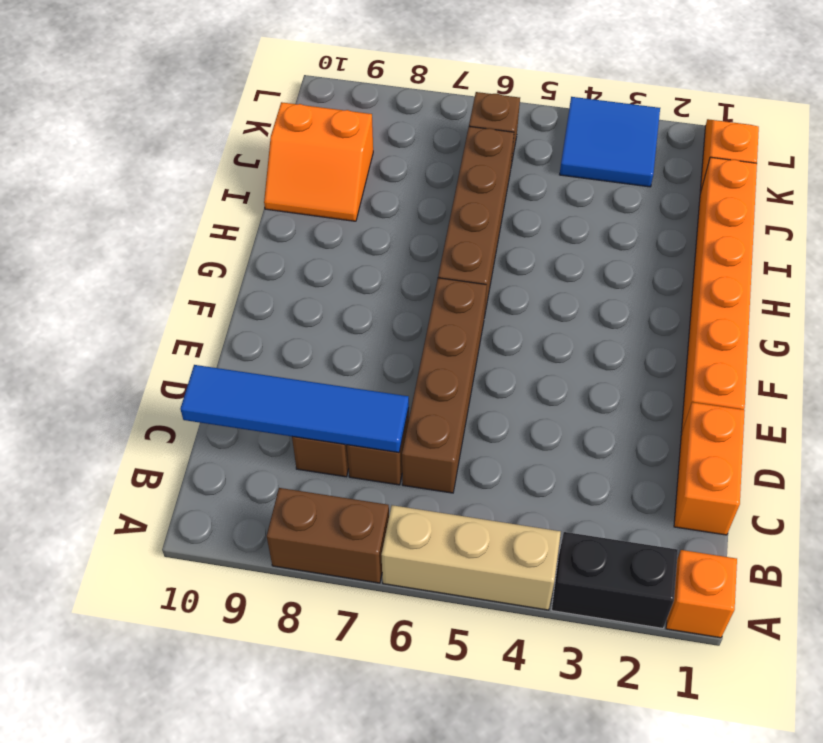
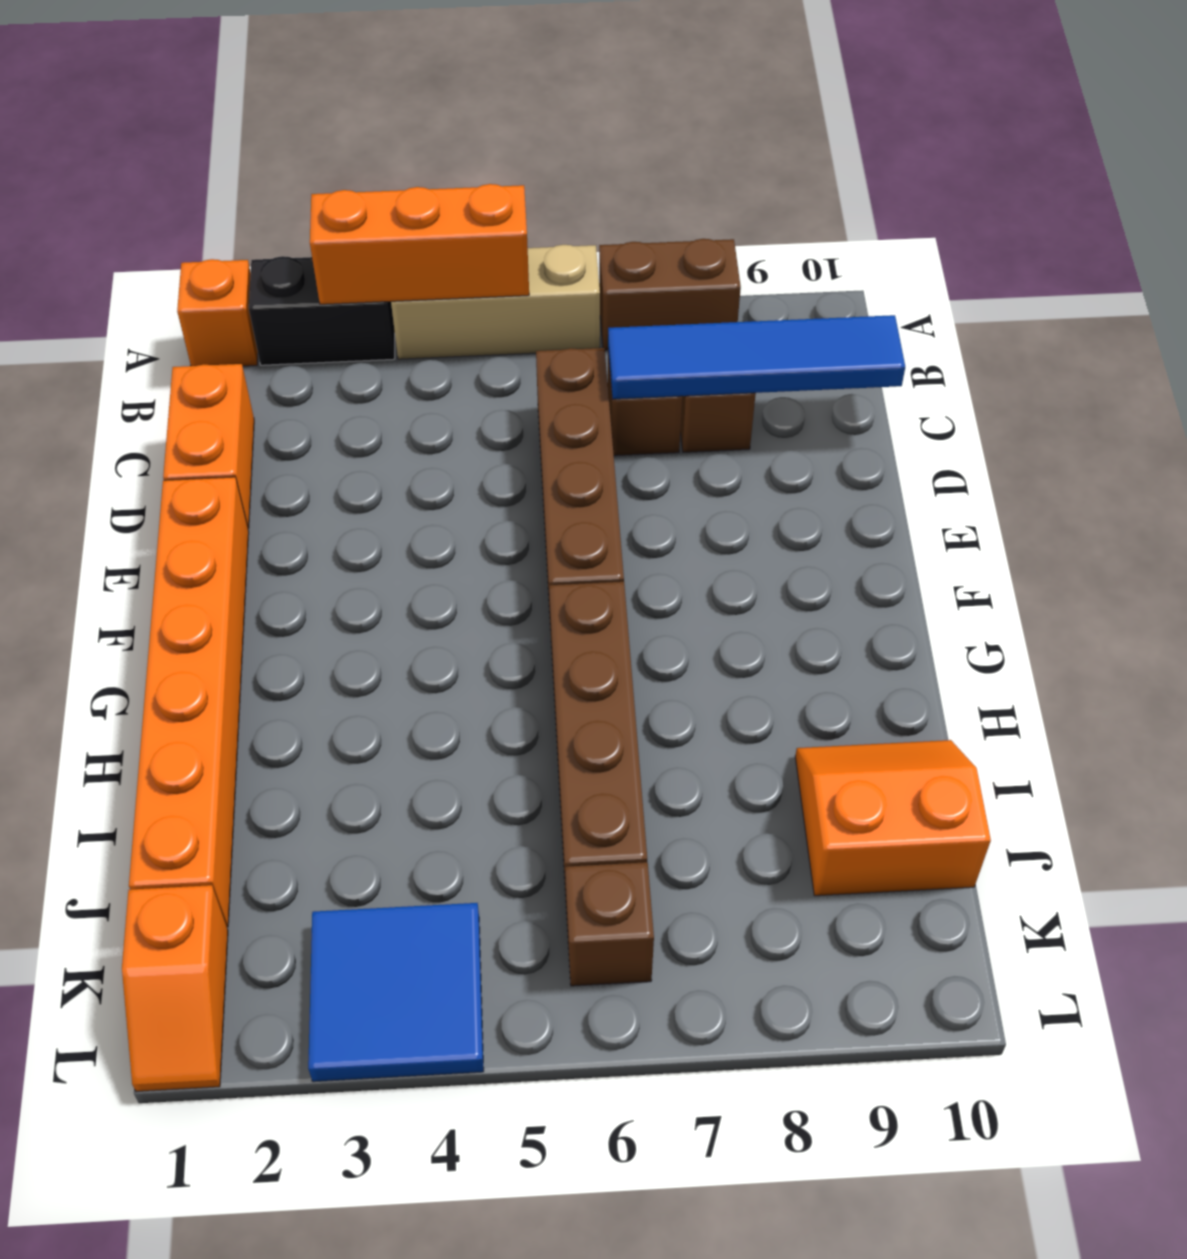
none -> orange 1x3 brick [310,184,529,304]

